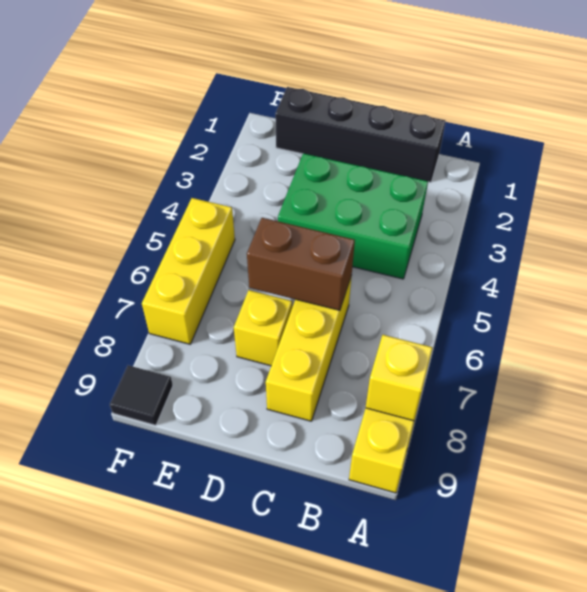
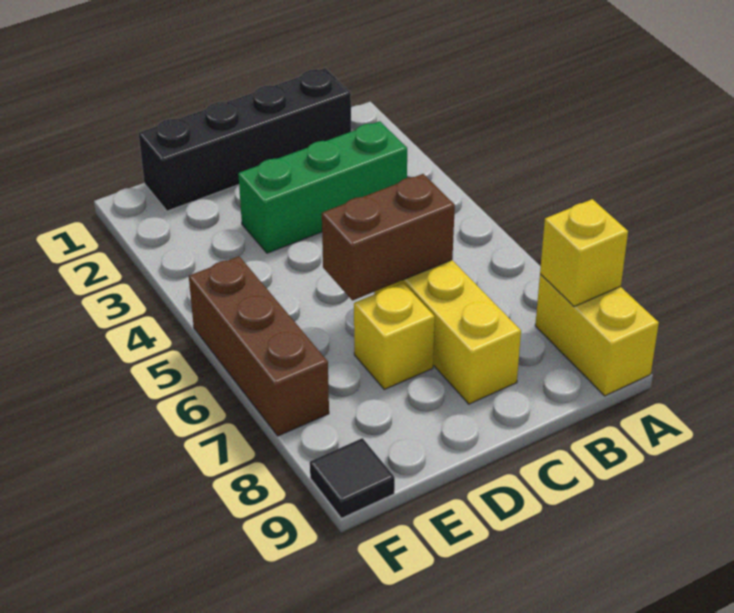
green 2x3 brick [278,153,428,279] -> green 1x3 brick [238,121,407,253]
yellow 1x3 brick [142,198,235,344] -> brown 1x3 brick [189,256,329,436]

